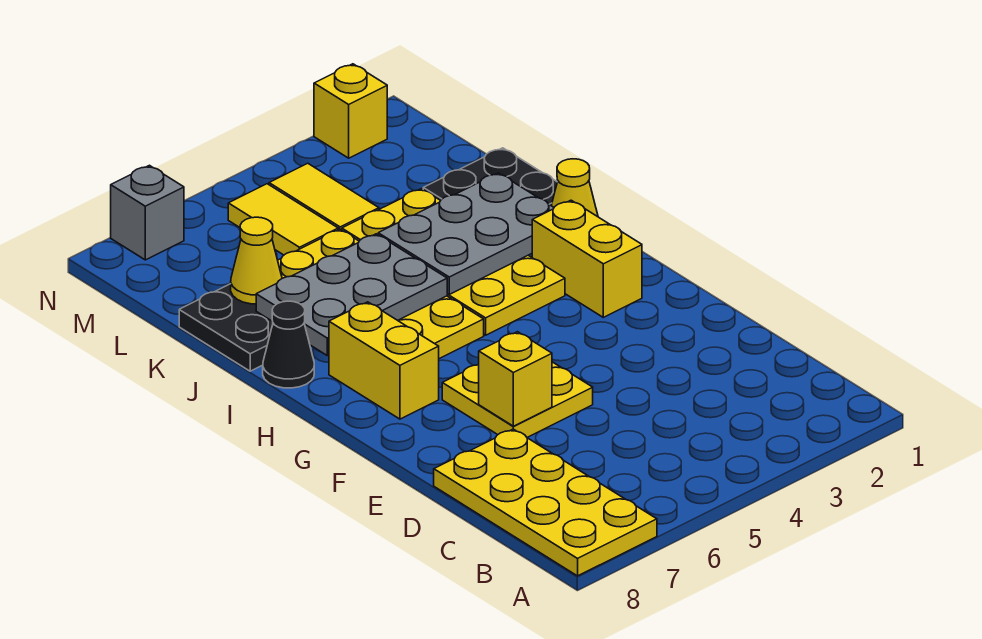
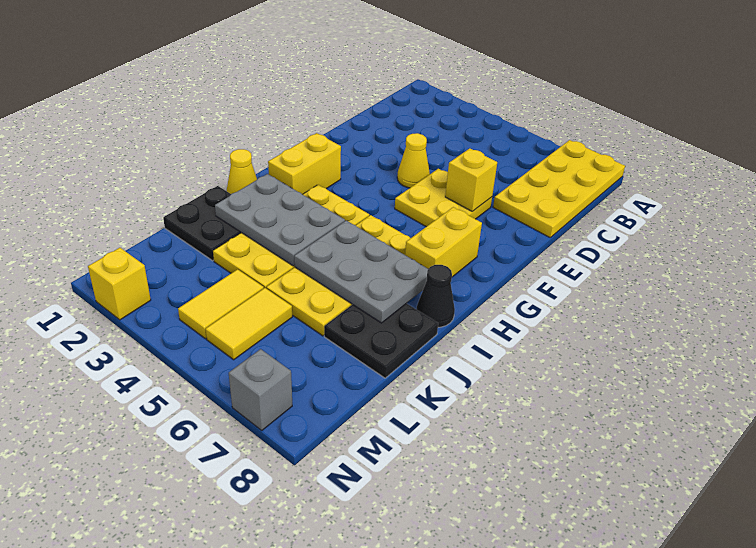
yellow 1x1 cone [231,217,282,304] -> yellow 1x1 cone moved to [397,133,430,188]

